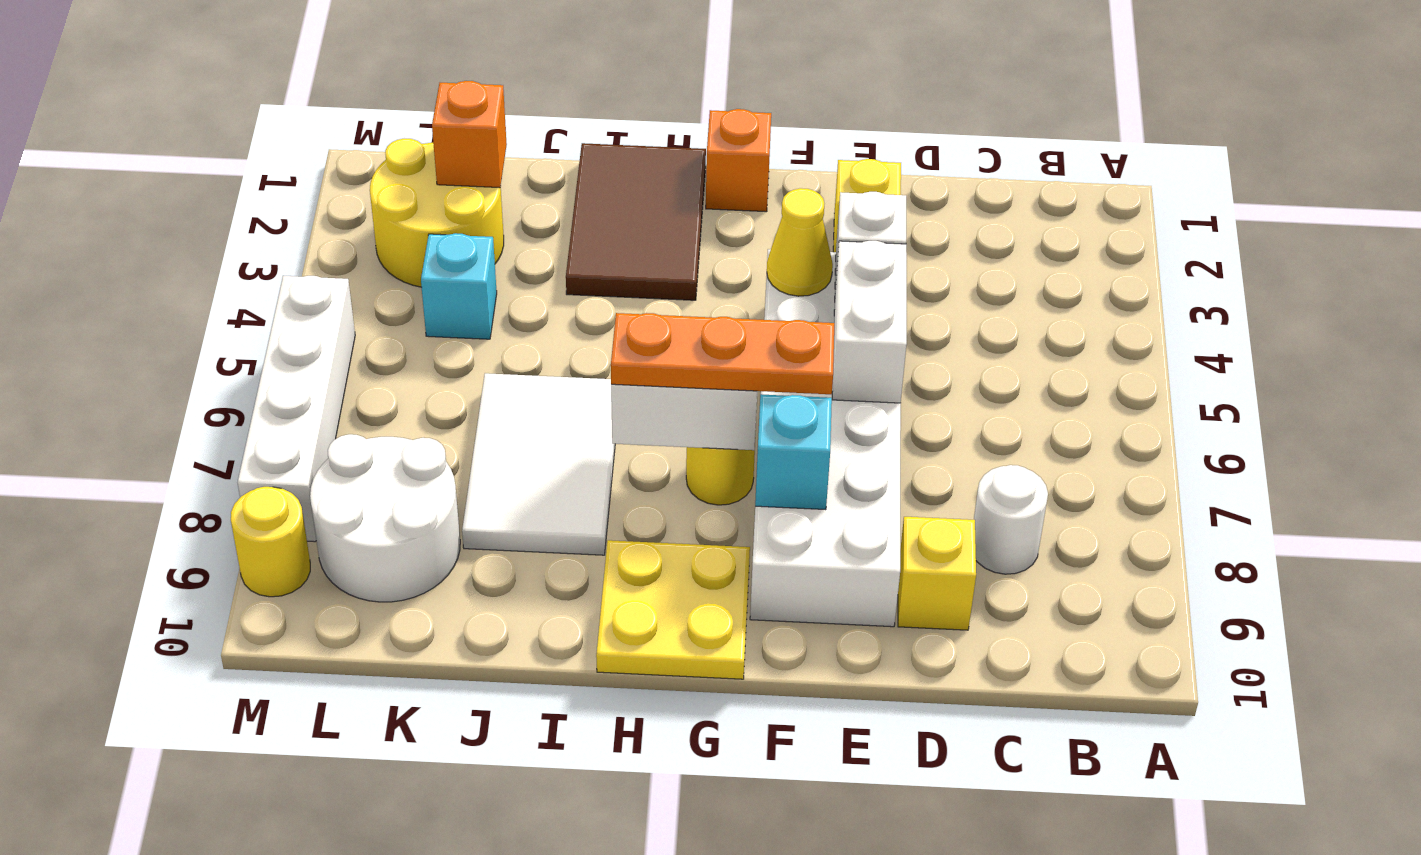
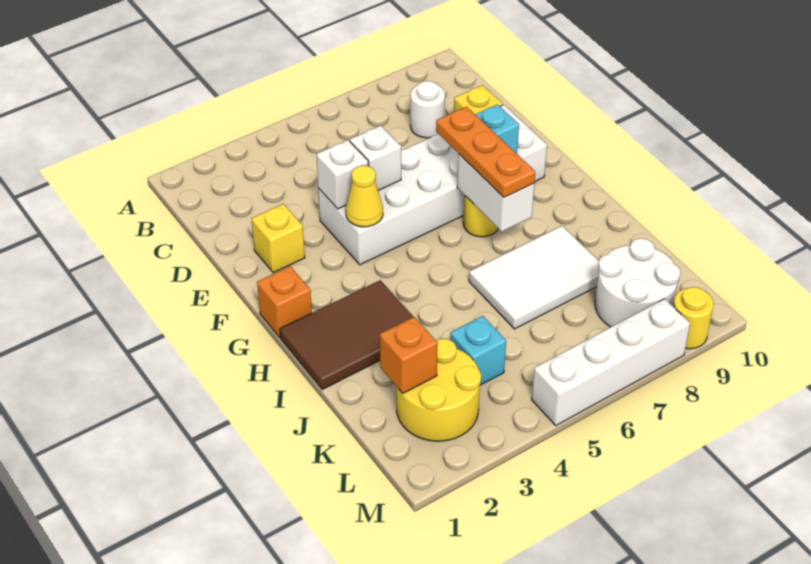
white 1x2 brick [832,241,907,403] -> white 1x1 brick [350,126,401,190]
yellow 2x2 plate [596,540,750,679] -> none

